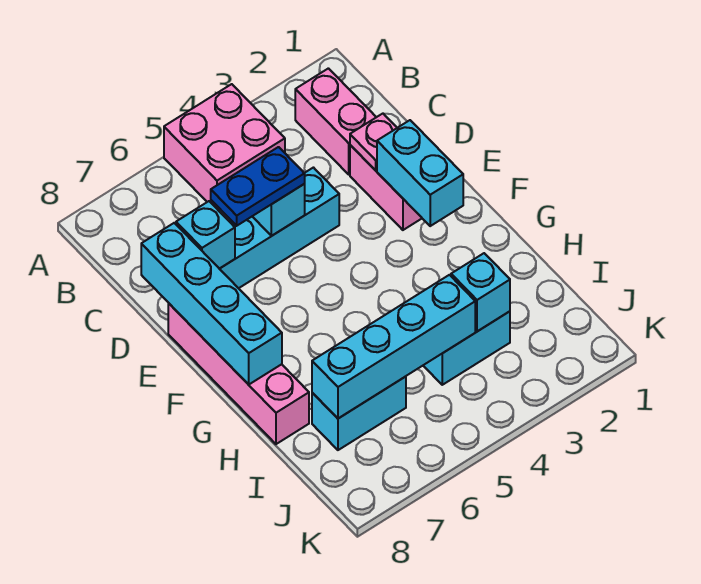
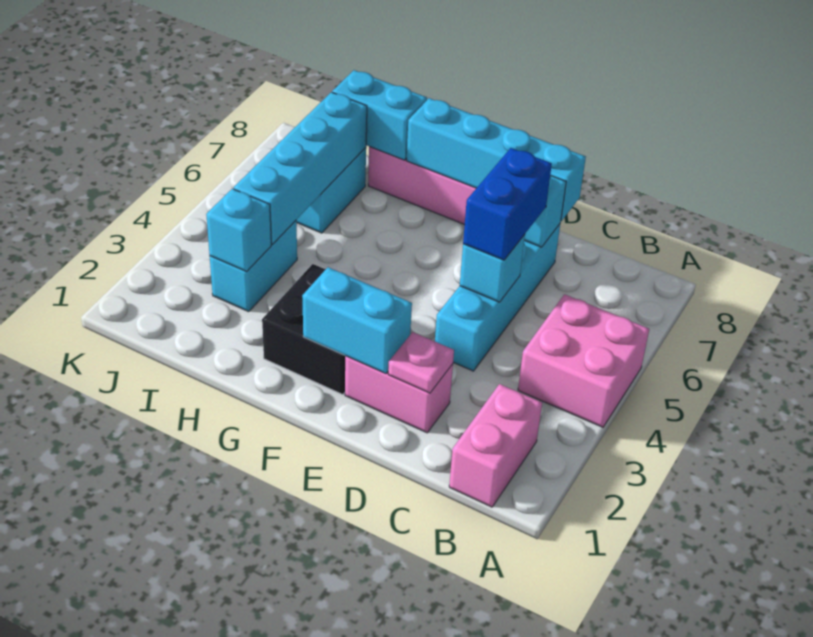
pink 1x2 brick [295,68,376,174] -> pink 1x2 brick turned to [449,384,542,507]
blue 1x2 plate [211,147,305,226] -> blue 1x2 brick [463,148,552,260]
none -> black 2x2 brick [262,264,345,394]
none -> cyan 1x2 brick [332,70,427,160]

